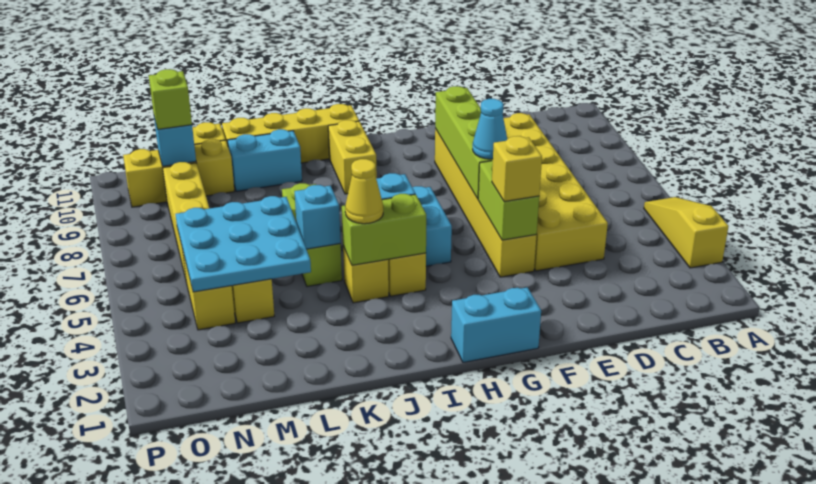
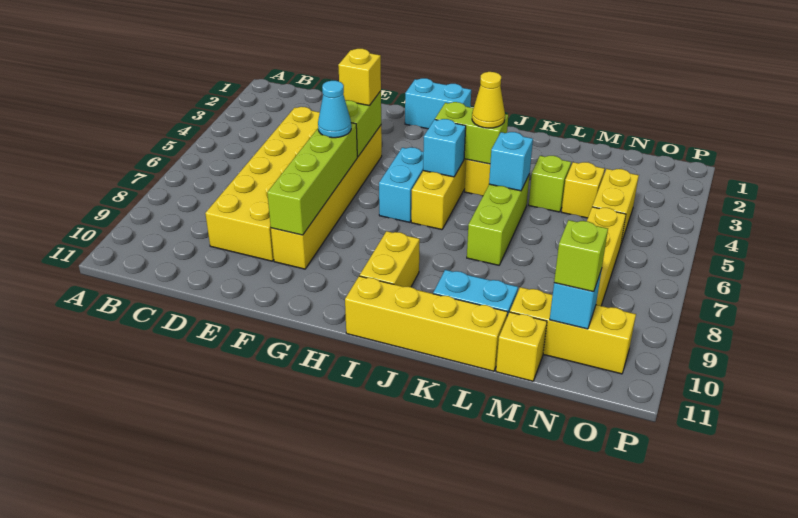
yellow 1x3 slope [644,197,729,268] -> none
none -> lime 1x1 brick [529,156,571,212]
cyan 3x3 plate [175,196,311,292] -> none

